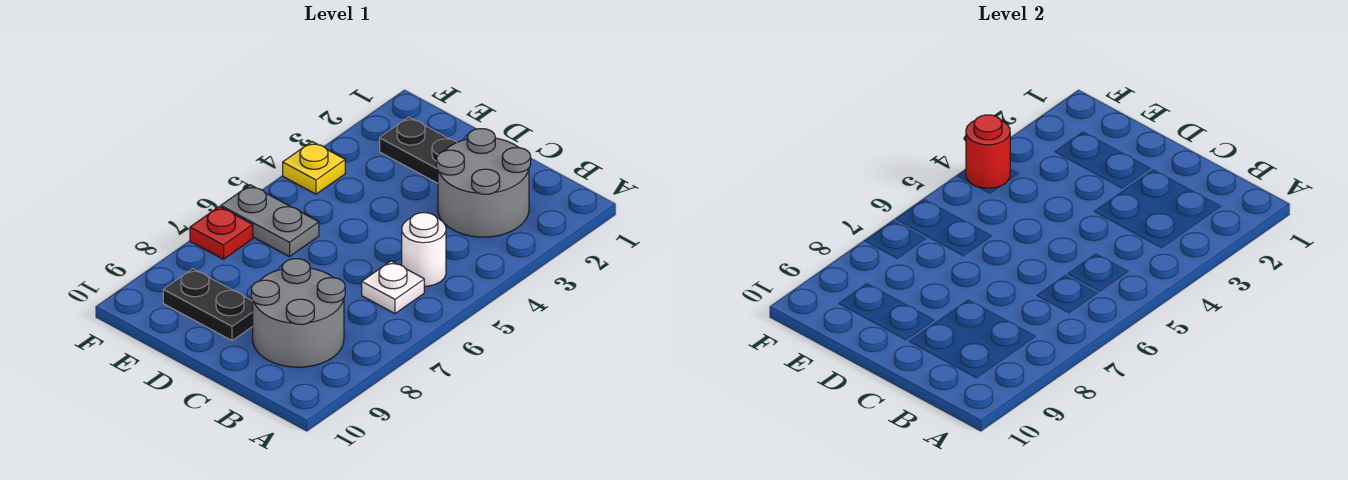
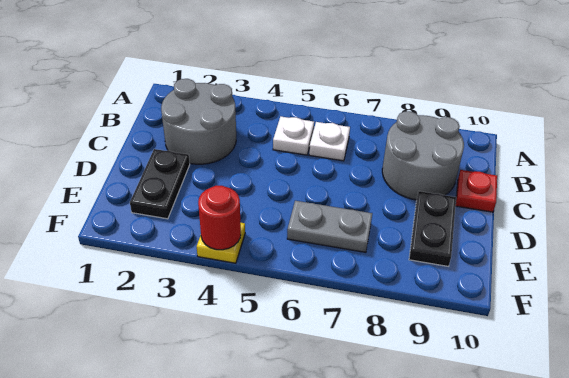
white 1x1 round brick [402,213,446,286] -> white 1x1 plate [273,117,314,155]
grey 1x2 plate [221,185,319,257] -> grey 1x2 plate turned to [287,201,372,252]
red 1x1 plate [190,207,253,259] -> red 1x1 plate moved to [456,170,497,212]

